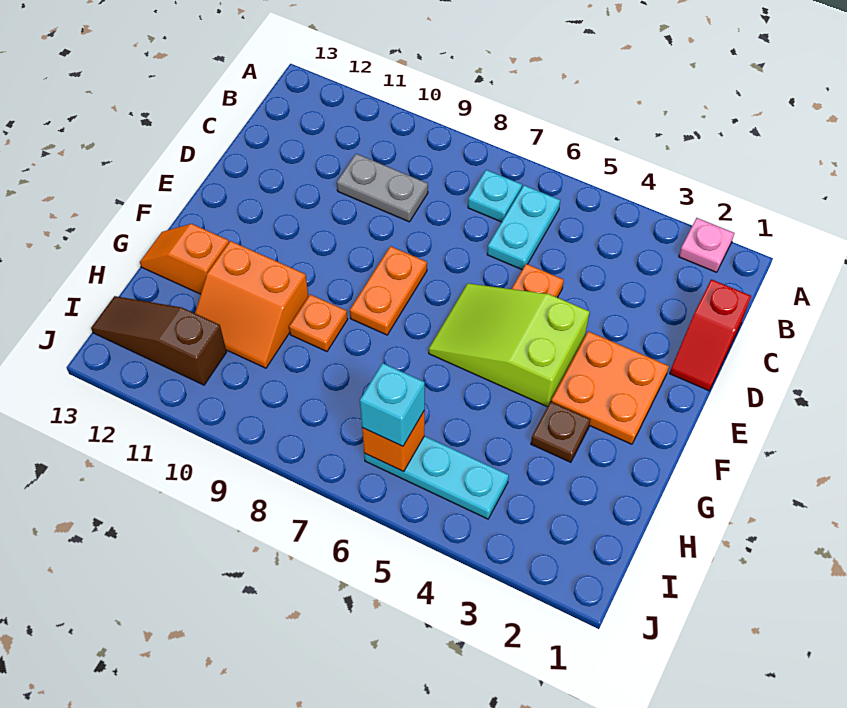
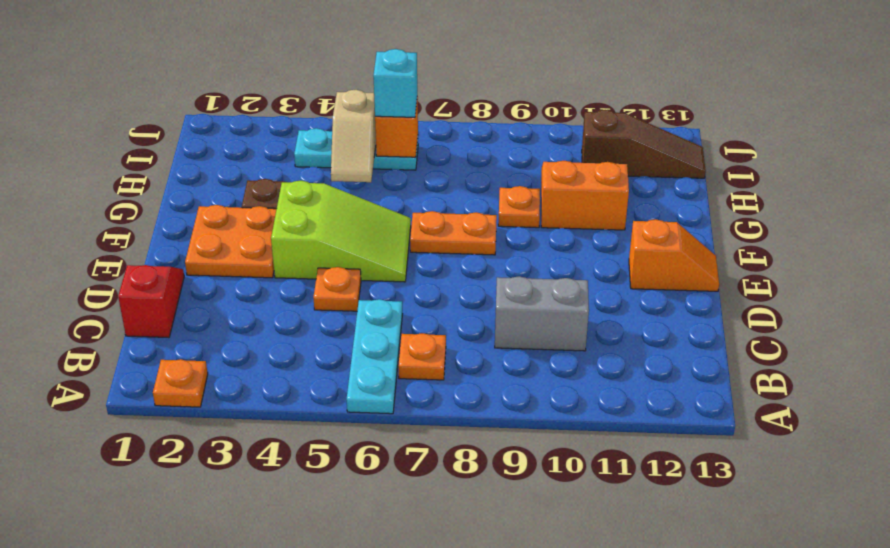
pink 1x1 plate [679,218,734,272] -> orange 1x1 plate [153,359,208,407]
cyan 1x2 plate [487,185,560,270] -> cyan 1x3 plate [346,299,402,414]
cyan 1x1 plate [468,170,522,222] -> orange 1x1 plate [398,333,446,380]
grey 1x2 plate [337,154,428,222] -> grey 1x2 brick [495,276,589,351]
orange 1x2 plate [350,246,427,335] -> orange 1x2 plate turned to [410,211,497,255]
orange 1x2 slope [140,224,229,294] -> orange 1x2 slope moved to [629,219,719,291]
none -> tan 1x2 slope [331,90,376,182]

